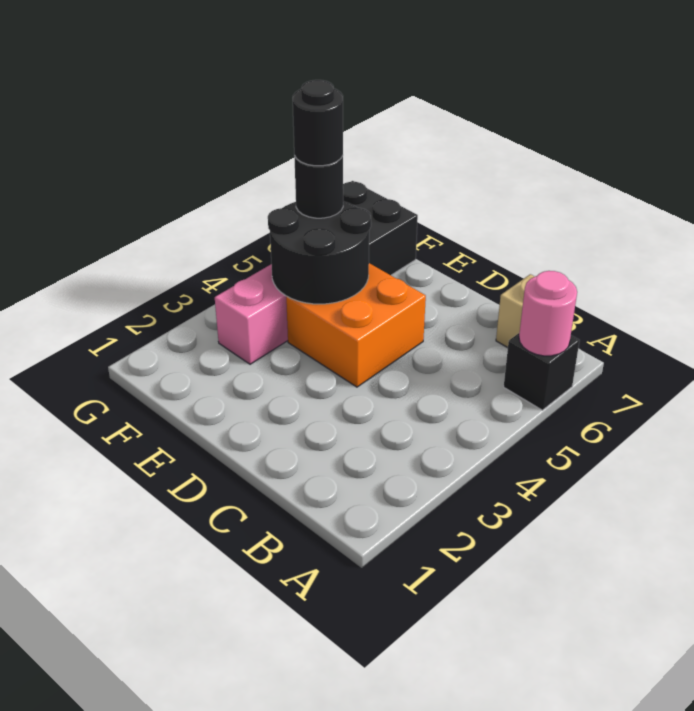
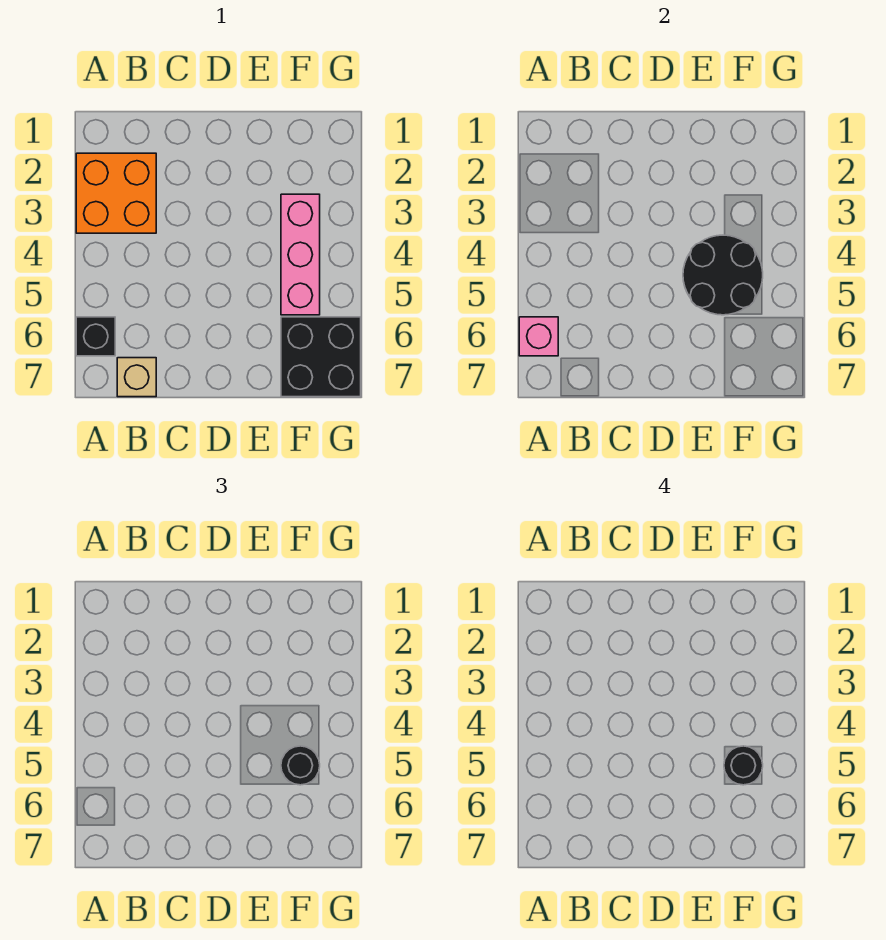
pink 1x1 round brick [519,271,577,356] -> pink 1x1 brick [519,317,558,356]
orange 2x2 brick [286,263,426,387] -> orange 2x2 brick moved to [76,153,156,233]

